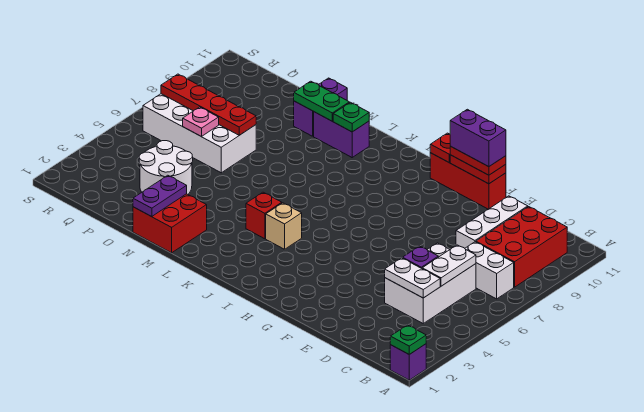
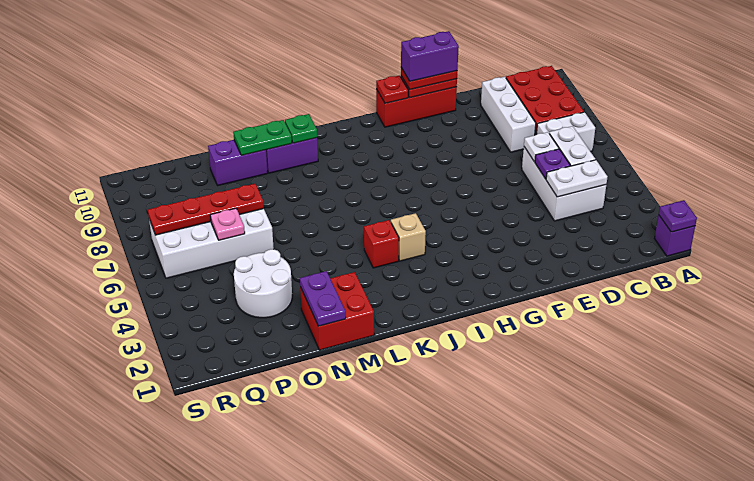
green 1x1 plate [390,325,426,354] -> purple 1x1 plate [659,200,697,232]
none -> white 1x1 plate [524,132,559,162]
purple 1x2 brick [294,78,347,136] -> purple 1x2 brick turned to [208,140,268,186]

